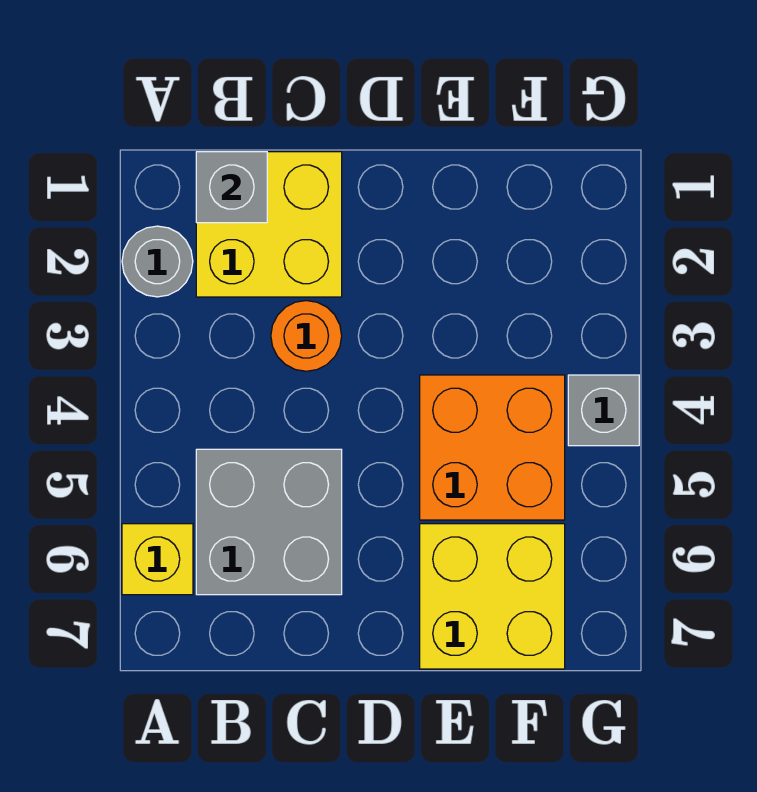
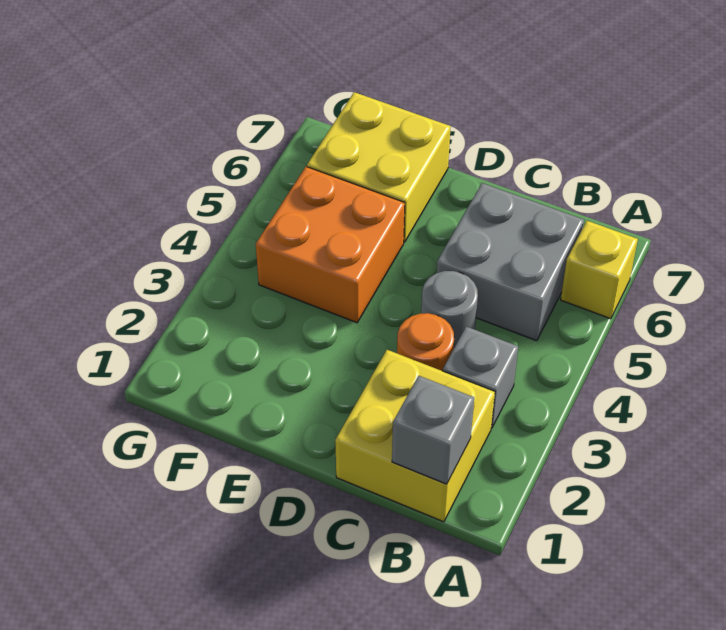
grey 1x1 round brick [122,226,193,297] -> grey 1x1 round brick moved to [421,271,478,348]
grey 1x1 brick [568,375,639,446] -> grey 1x1 brick moved to [443,326,518,428]

